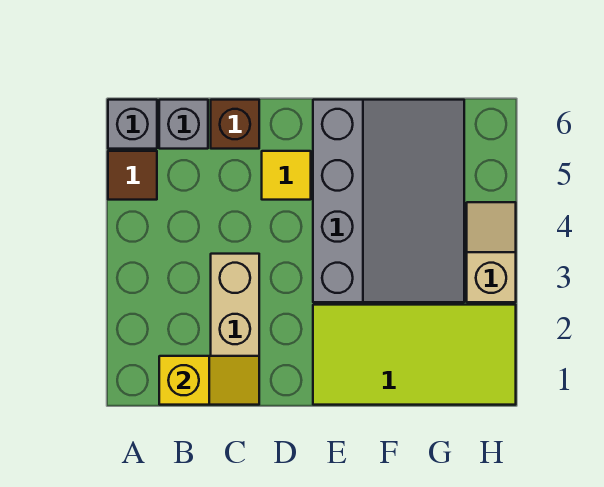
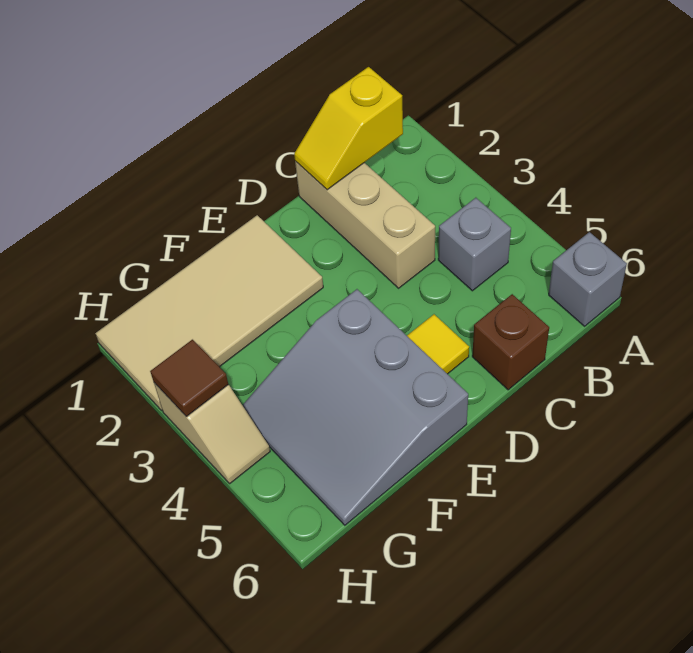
brown 1x1 tile [108,151,157,200] -> brown 1x1 tile moved to [150,340,228,417]
grey 1x1 brick [159,100,208,149] -> grey 1x1 brick moved to [438,198,511,291]
lime 2x4 tile [313,305,516,405] -> tan 2x4 tile [95,215,323,410]
grey 3x4 slope [313,100,464,302] -> grey 3x3 slope [242,289,468,525]

